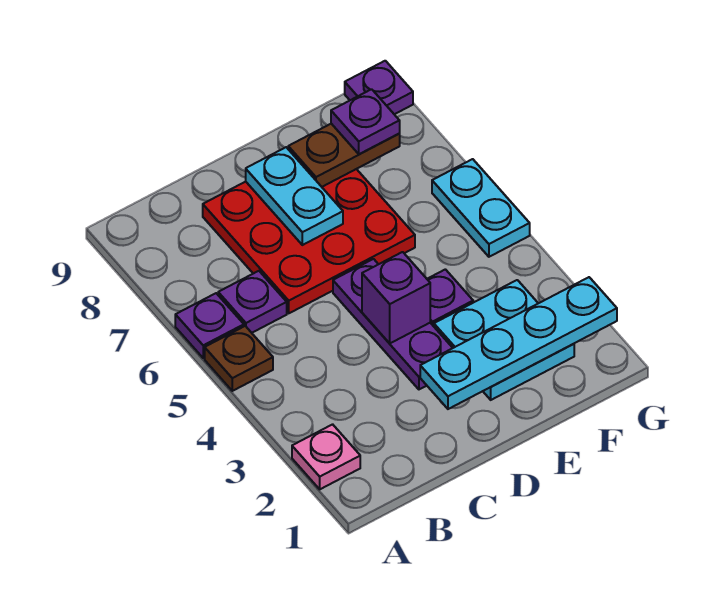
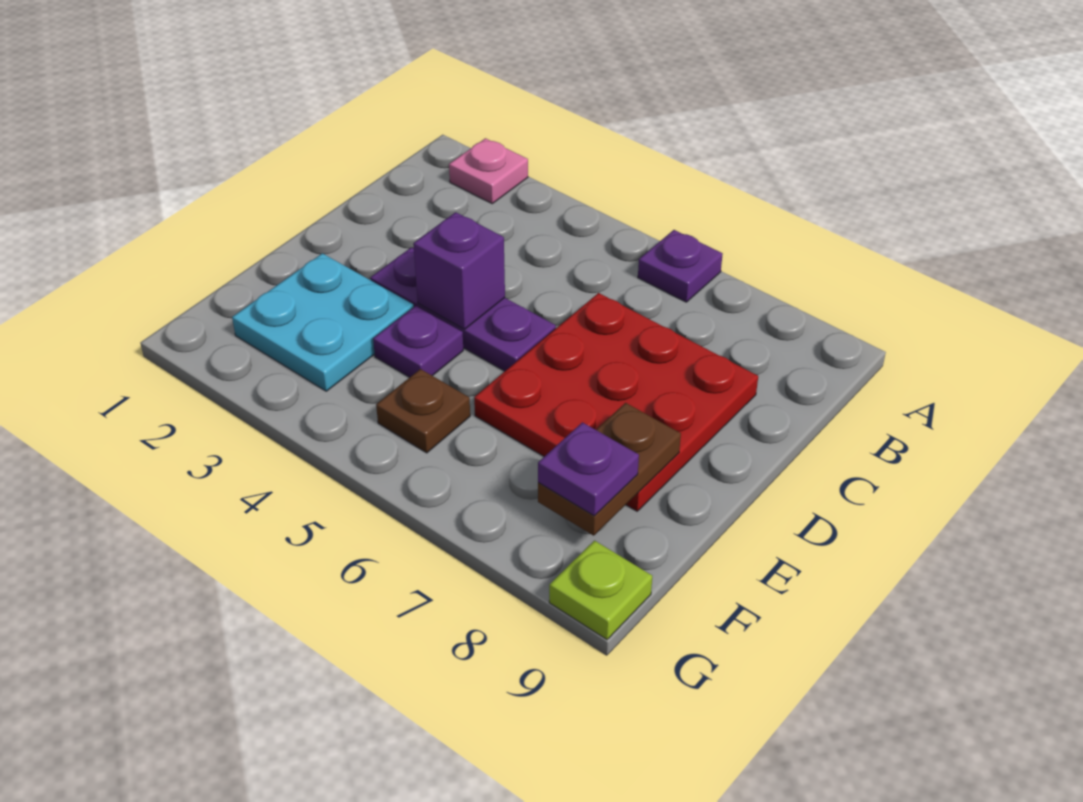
brown 1x1 plate [205,326,273,391] -> brown 1x1 plate moved to [376,369,470,453]
purple 1x1 plate [218,271,287,333] -> none
cyan 1x4 plate [420,277,617,409] -> none
cyan 1x2 plate [246,147,343,245] -> none
cyan 1x2 plate [432,159,530,257] -> none
purple 1x1 plate [345,61,413,114] -> lime 1x1 plate [549,541,652,640]

